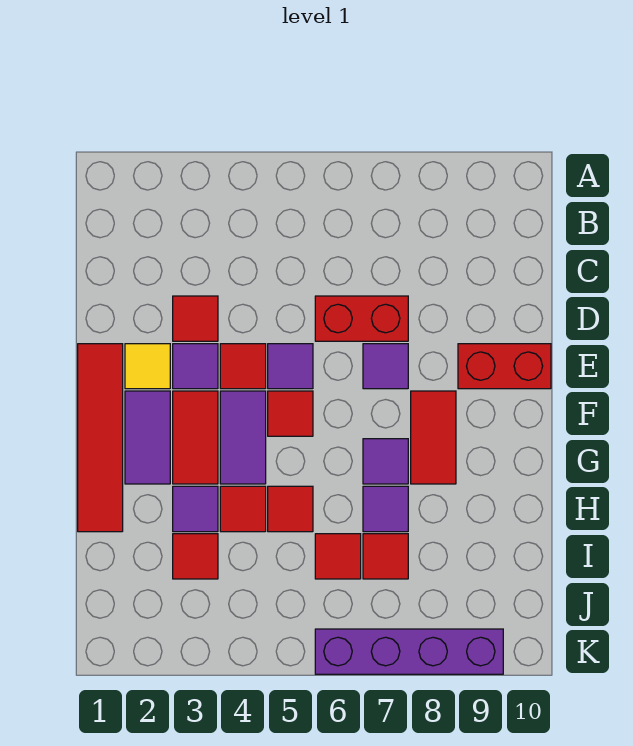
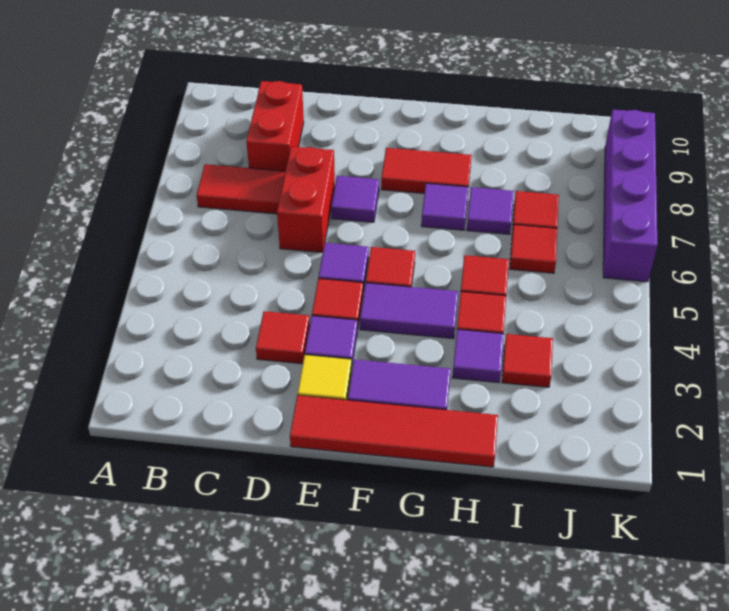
red 1x2 brick [458,344,551,389] -> red 1x2 brick moved to [246,81,304,171]
red 1x2 tile [173,391,218,484] -> red 1x2 tile moved to [196,164,286,214]

